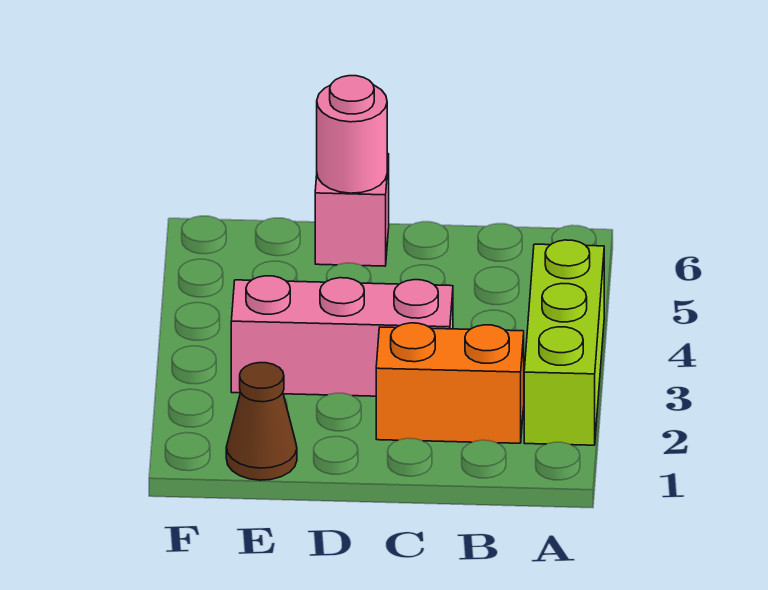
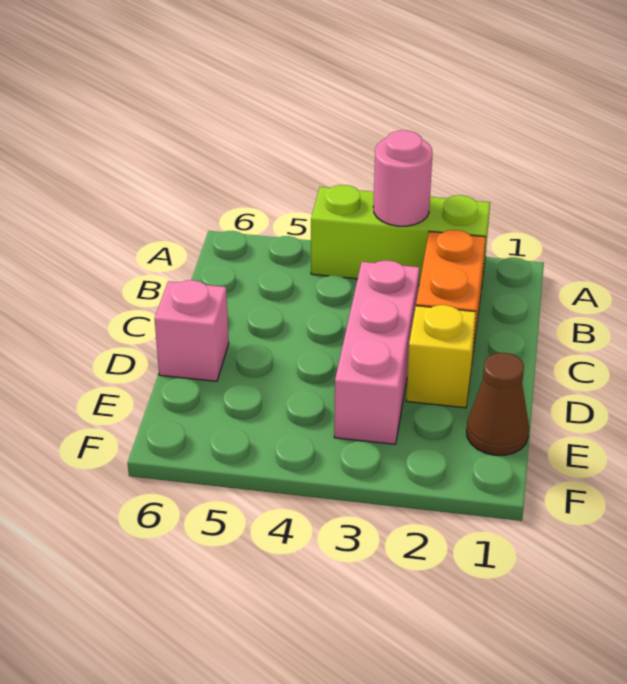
none -> yellow 1x1 brick [406,305,476,408]
pink 1x1 round brick [317,76,387,193] -> pink 1x1 round brick moved to [373,130,432,226]

